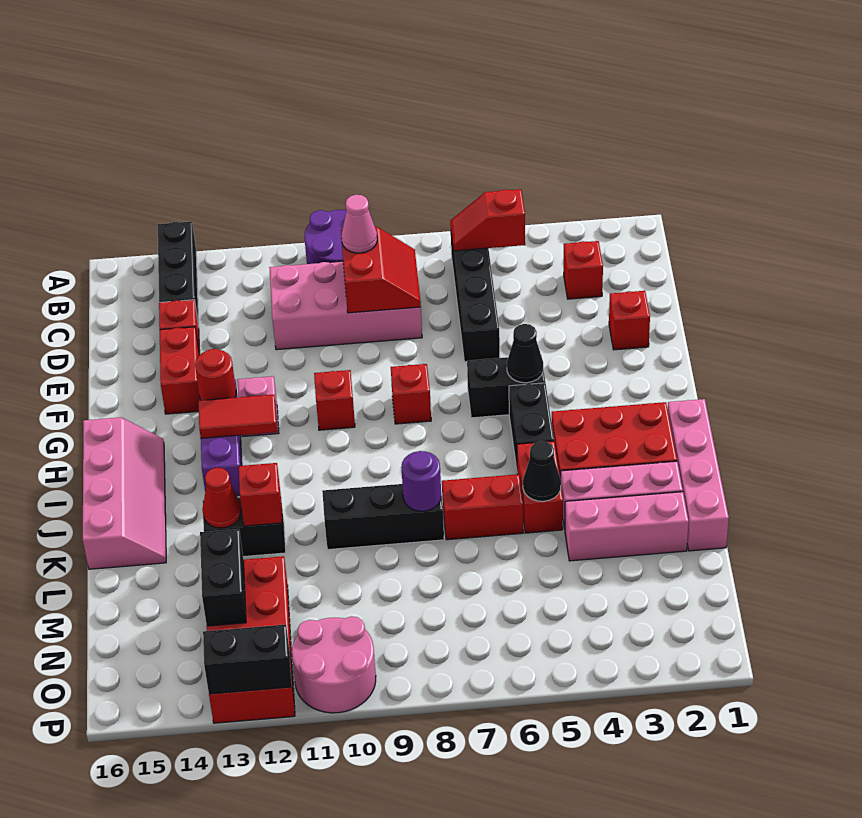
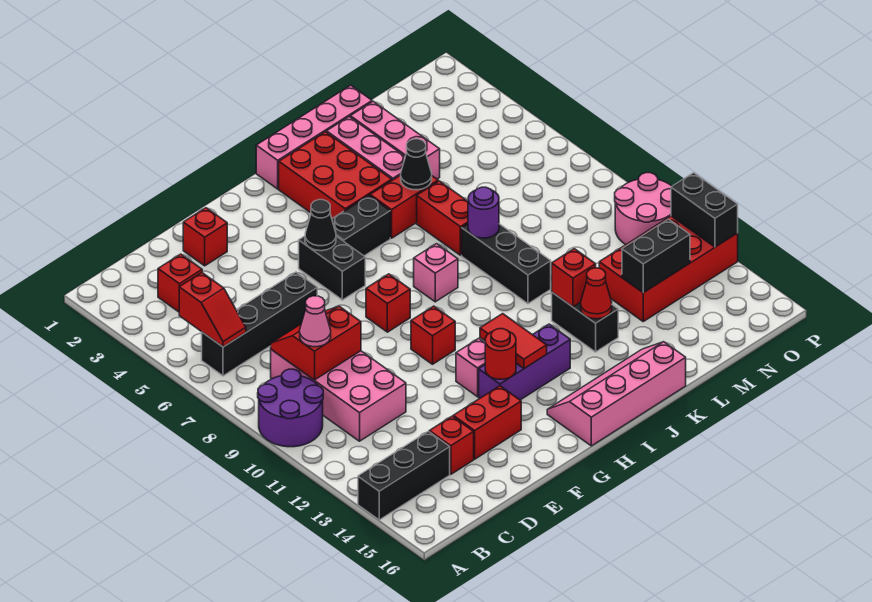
none -> pink 1x1 brick [414,244,458,302]

